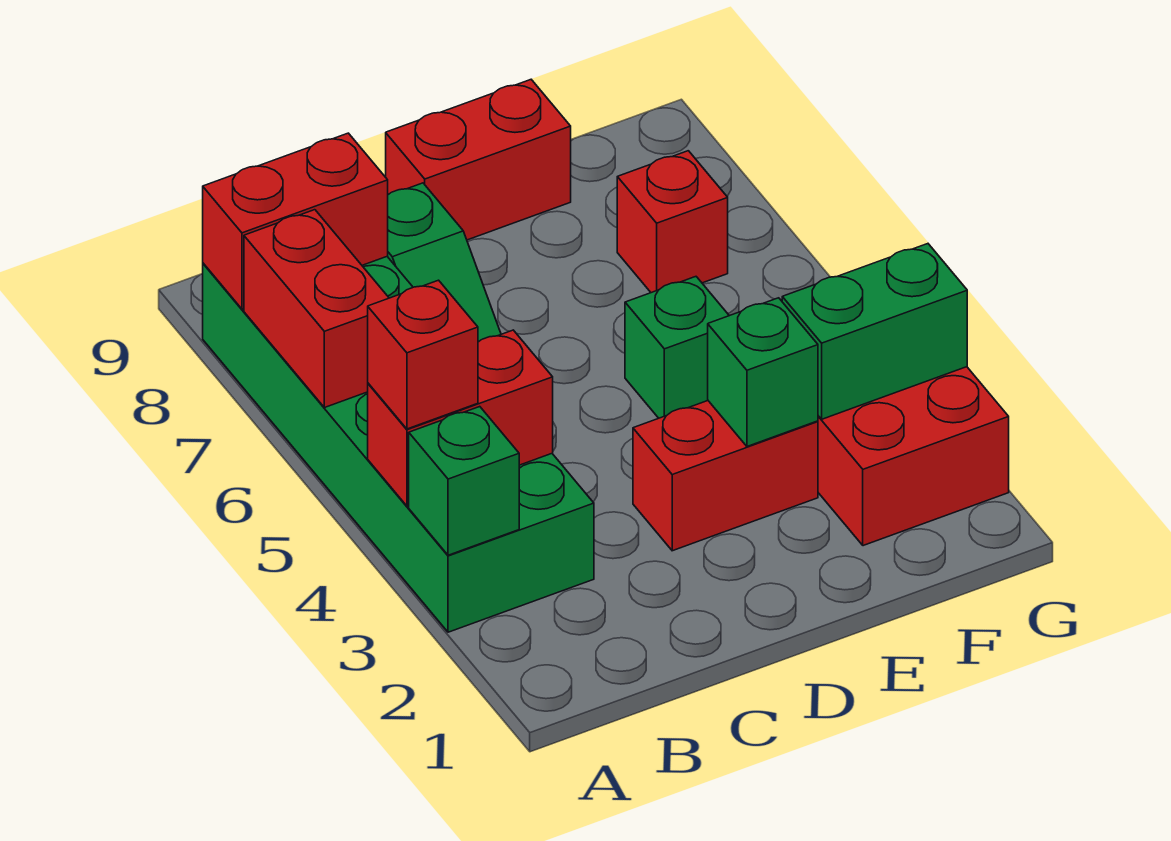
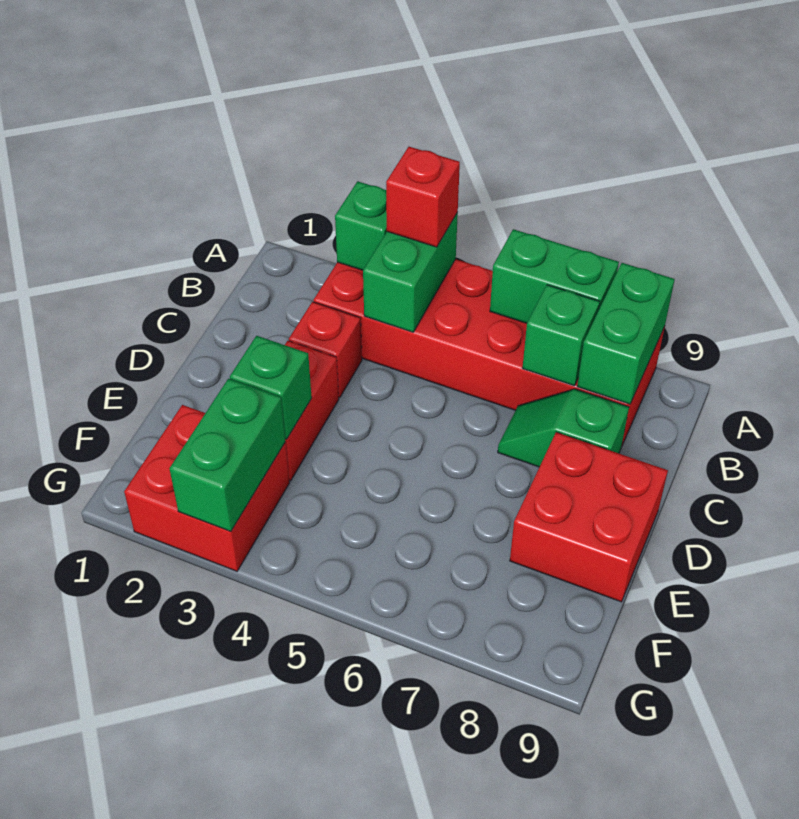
green 2x6 brick [203,257,594,632] -> red 2x6 brick [313,259,665,445]
red 1x2 brick [368,330,553,506] -> green 1x2 brick [363,213,458,332]
red 1x2 brick [244,210,389,408] -> green 1x2 brick [490,229,619,323]
red 1x2 brick [203,133,388,309] -> green 1x2 brick [577,263,675,404]
red 1x2 brick [386,80,571,240] -> red 2x2 brick [510,432,668,602]
green 1x1 brick [625,277,729,418] -> green 1x1 brick moved to [522,285,600,386]
red 1x1 brick [617,151,728,293] -> red 1x1 brick moved to [289,302,362,398]

